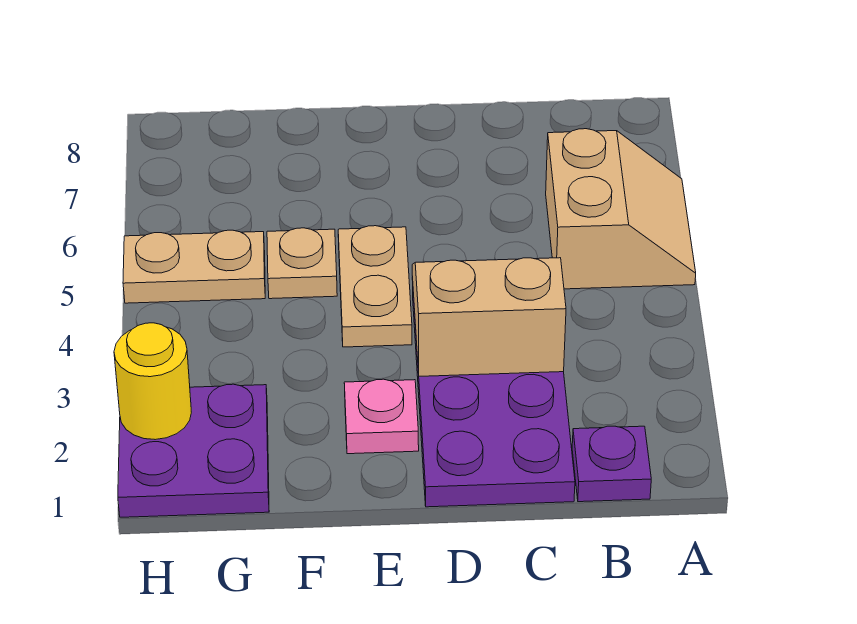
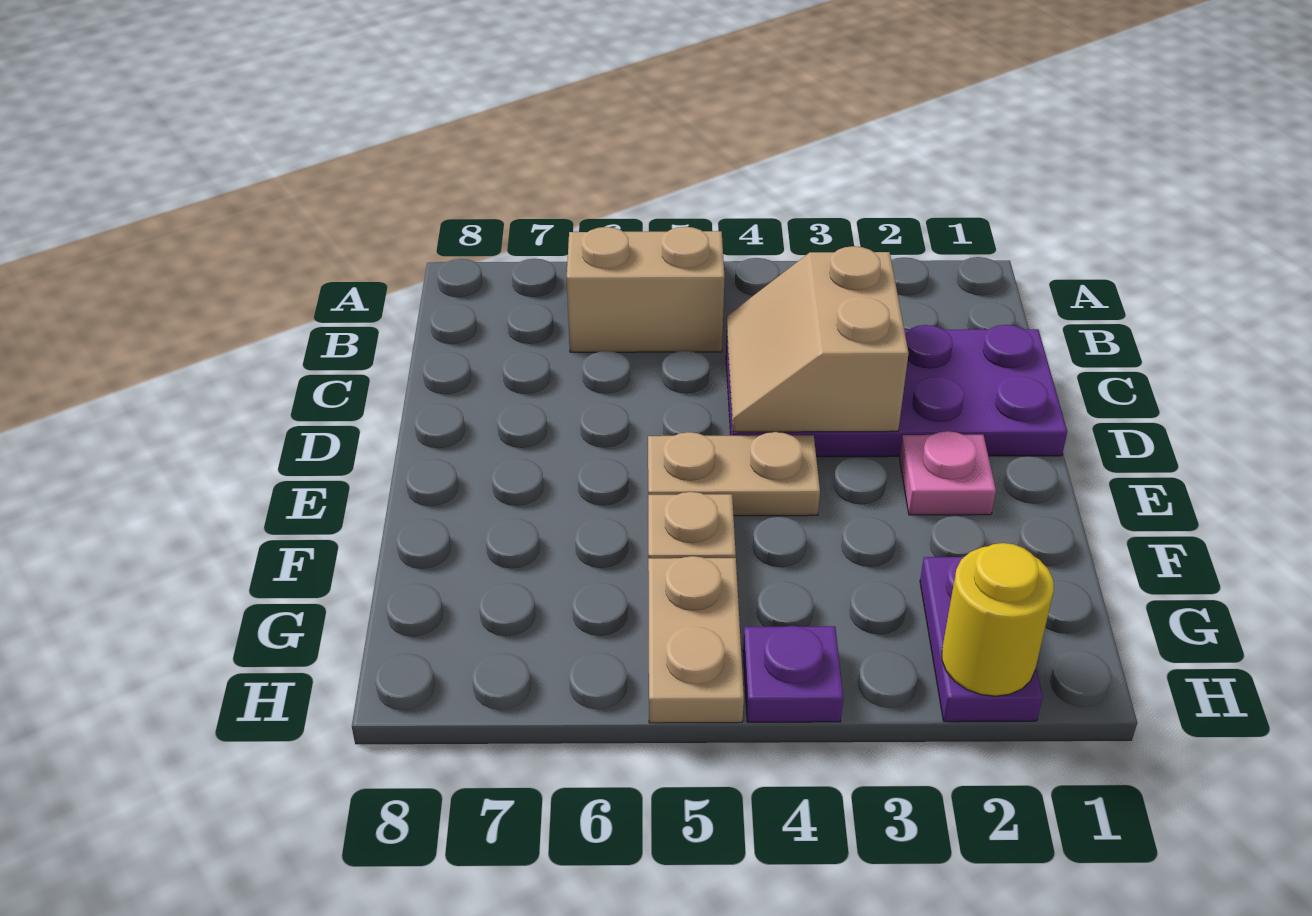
purple 1x1 plate [572,426,651,502] -> purple 1x1 plate moved to [743,626,843,722]
purple 2x2 plate [118,384,269,517] -> purple 1x2 plate [920,556,1043,722]

